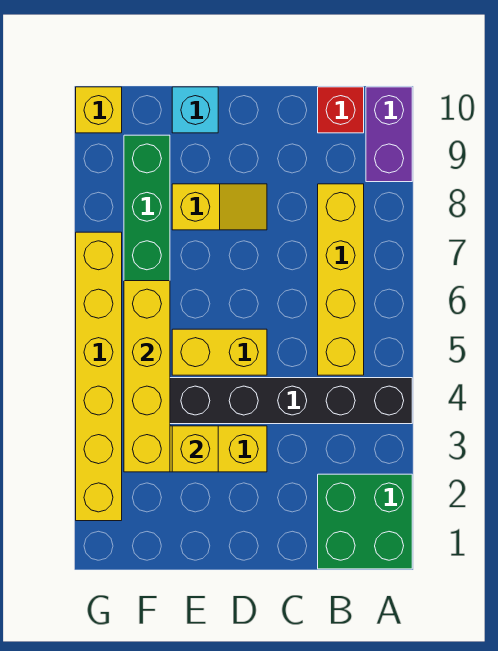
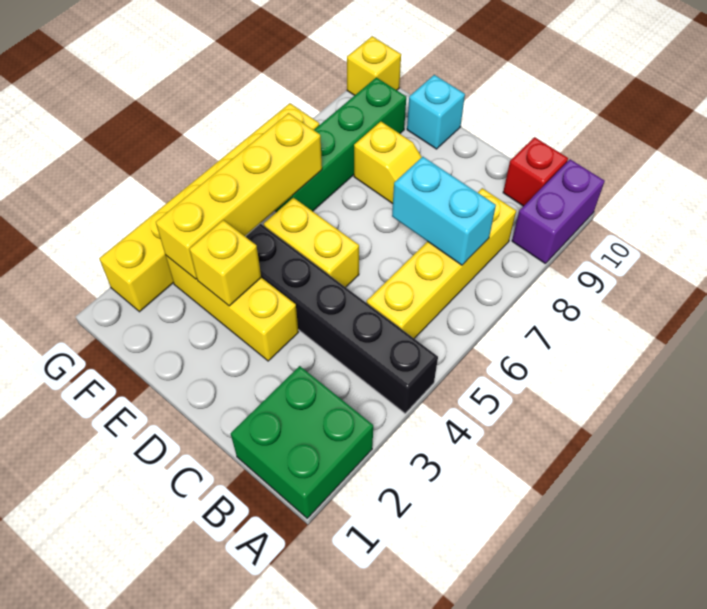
none -> cyan 1x2 brick [392,157,496,265]

